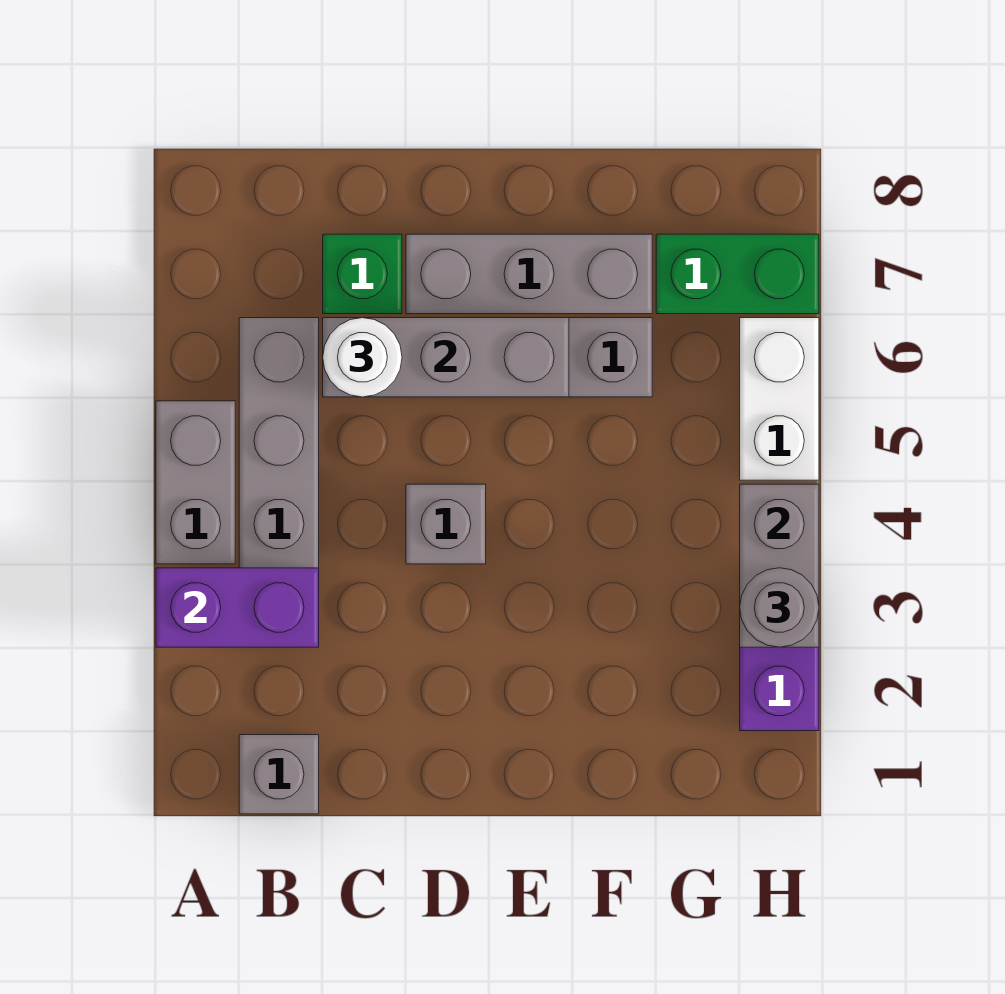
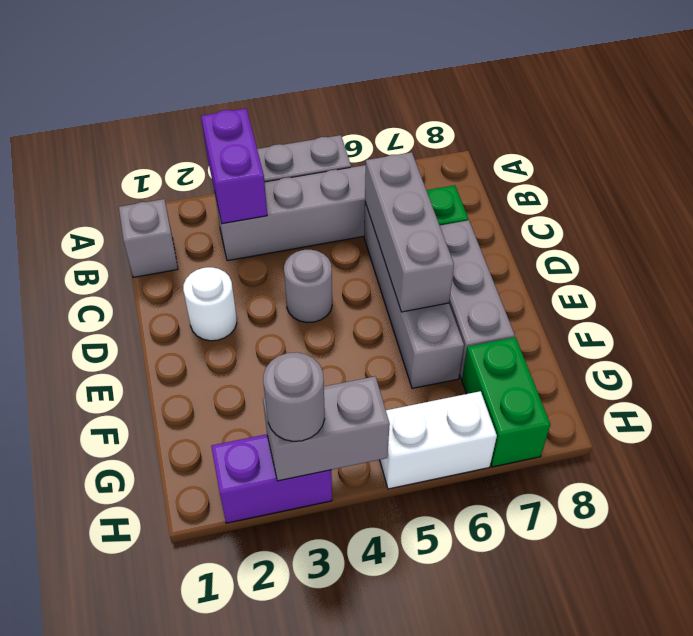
white 1x1 round brick [323,318,402,397] -> white 1x1 round brick moved to [183,267,237,341]
grey 1x1 brick [406,484,486,564] -> grey 1x1 round brick [284,250,332,323]

